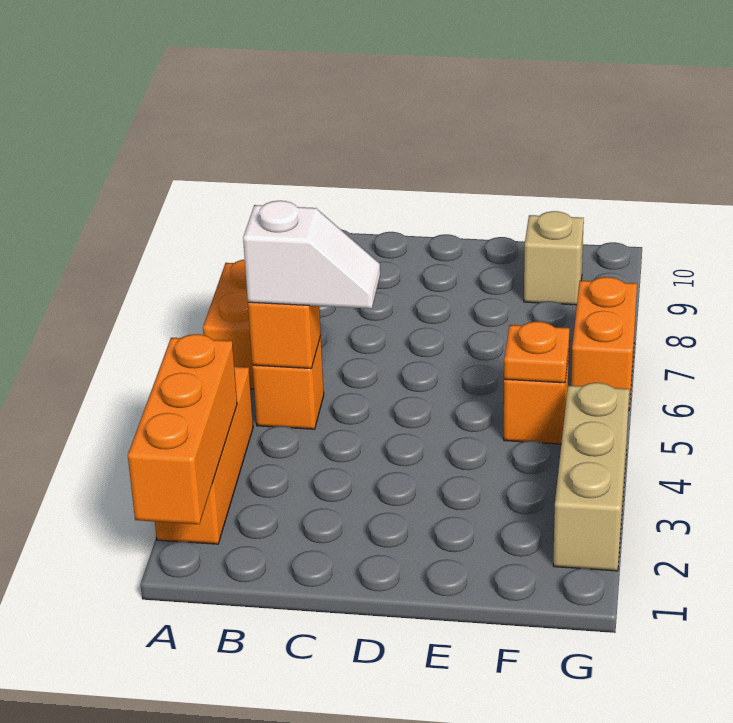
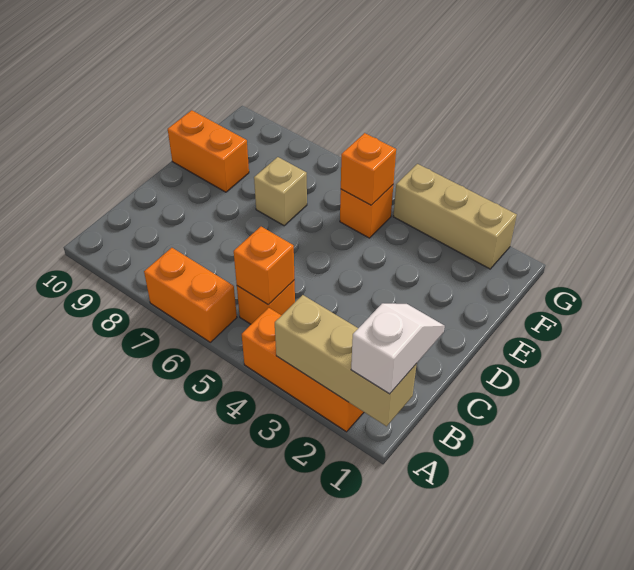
orange 1x3 brick [128,334,237,524] -> tan 1x3 brick [275,295,417,426]
white 1x2 slope [243,201,380,309] -> white 1x2 slope moved to [351,303,445,394]
orange 1x1 plate [504,321,569,383] -> orange 1x1 brick [341,133,396,205]
tan 1x1 brick [524,211,584,305] -> tan 1x1 brick moved to [254,157,307,226]
orange 1x2 brick [571,277,637,411] -> orange 1x2 brick moved to [168,110,249,192]

